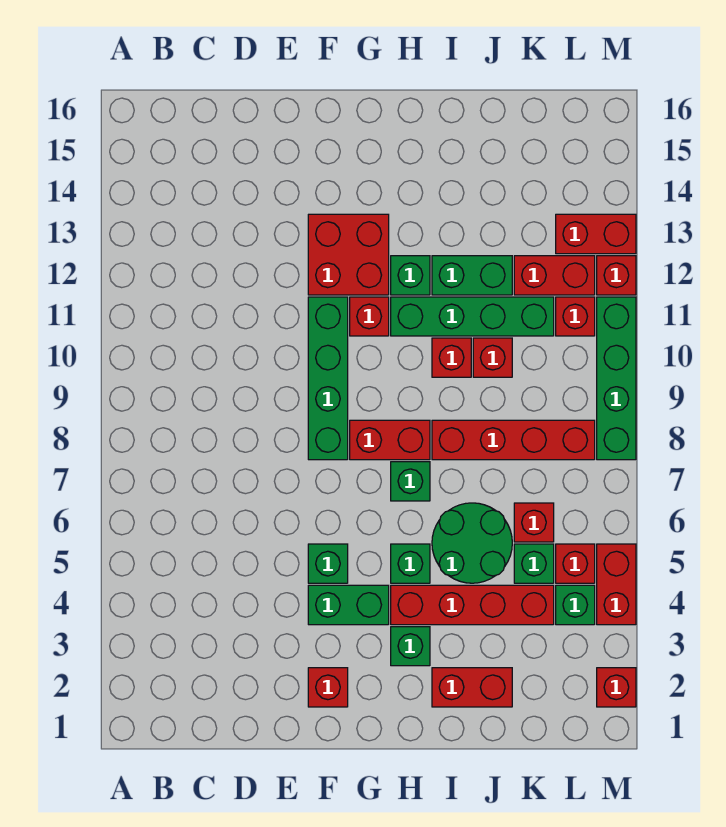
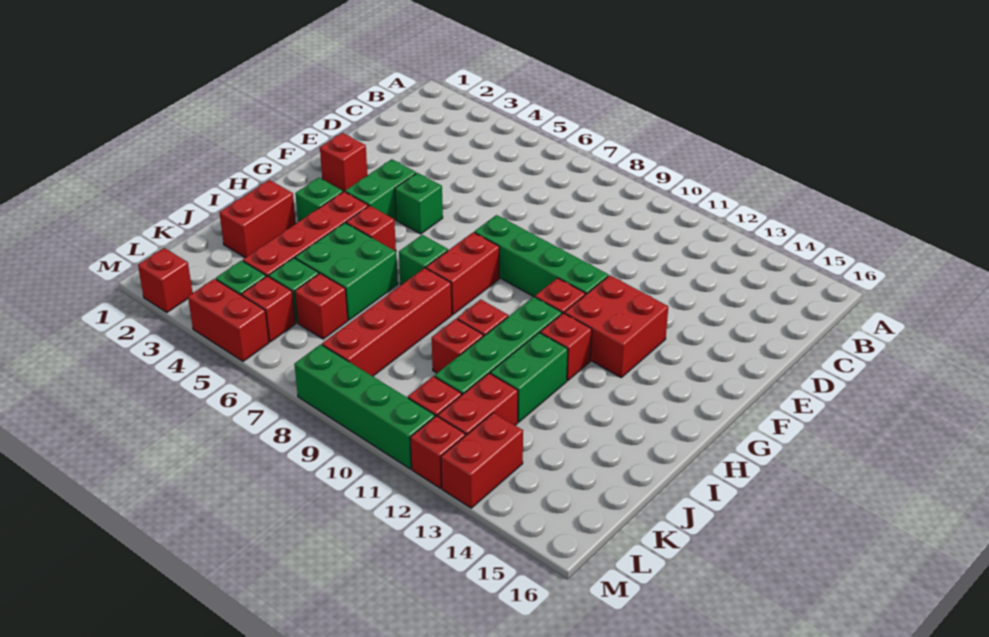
green 1x1 brick [391,544,430,583] -> red 1x1 brick [346,206,396,251]
green 1x1 brick [391,256,430,295] -> red 1x1 brick [540,313,592,381]
green 2x2 round brick [432,503,512,583] -> green 2x2 brick [295,223,398,320]

